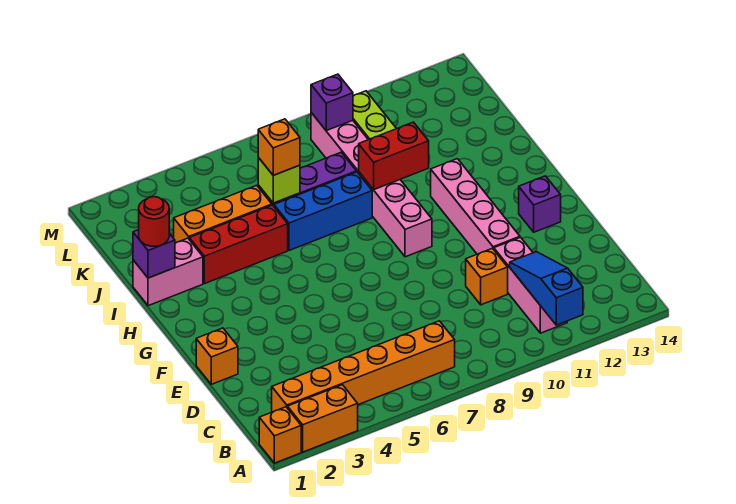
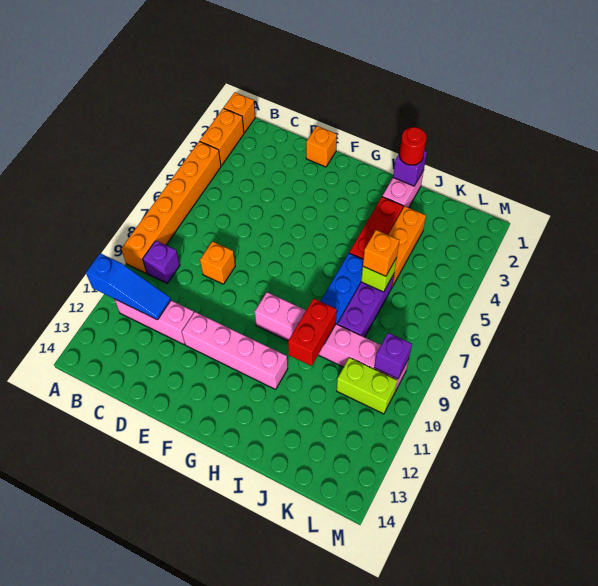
orange 1x6 brick [272,321,455,412] -> orange 1x6 brick moved to [121,141,221,273]
orange 1x1 brick [466,248,508,305] -> orange 1x1 brick moved to [200,241,235,284]
purple 1x1 brick [519,176,561,232] -> purple 1x1 brick moved to [143,241,180,283]

